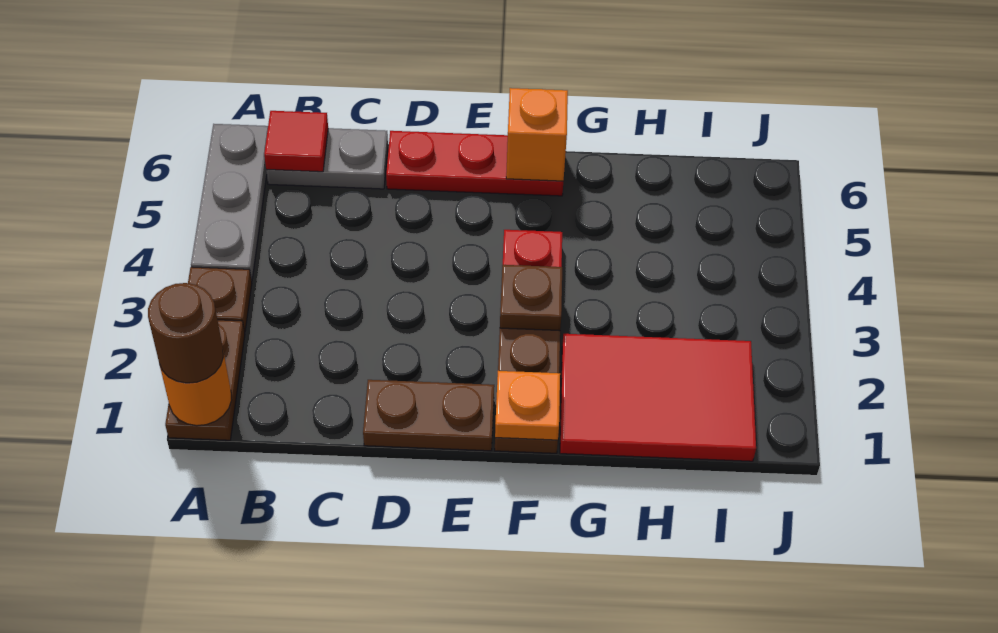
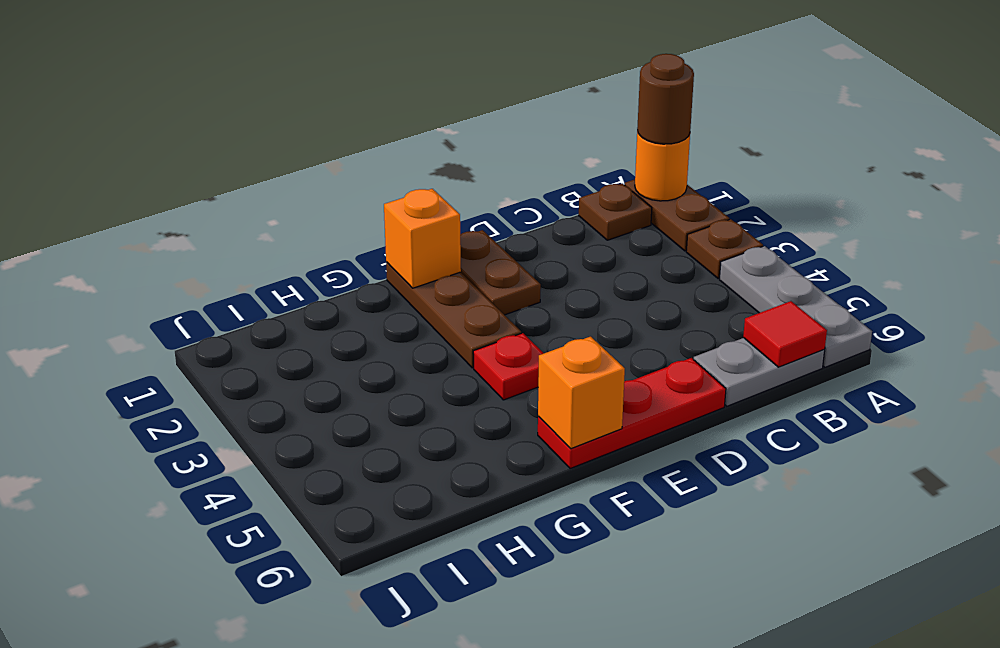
brown 1x2 plate [363,380,494,451] -> brown 1x2 plate turned to [460,230,541,315]
orange 1x1 plate [495,371,560,440] -> orange 1x1 brick [384,189,461,288]
brown 1x1 plate [500,265,562,331] -> brown 1x1 plate moved to [579,184,652,240]
red 2x3 tile [560,334,756,461] -> none

